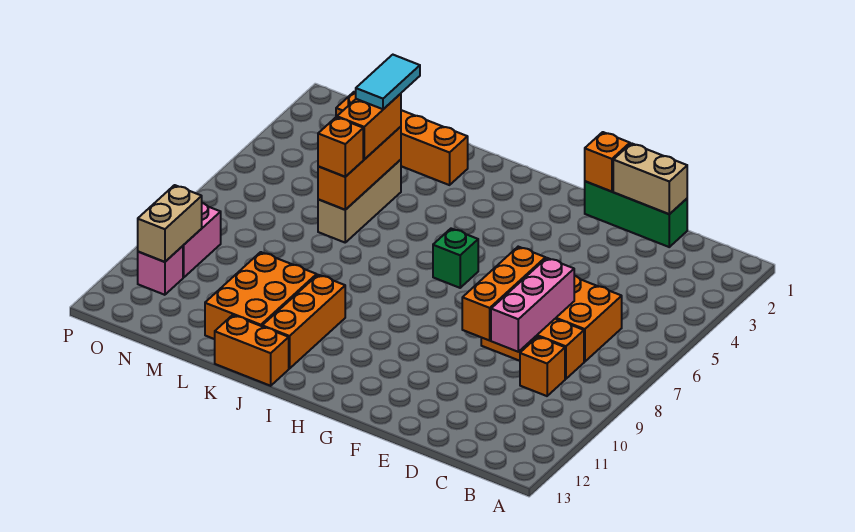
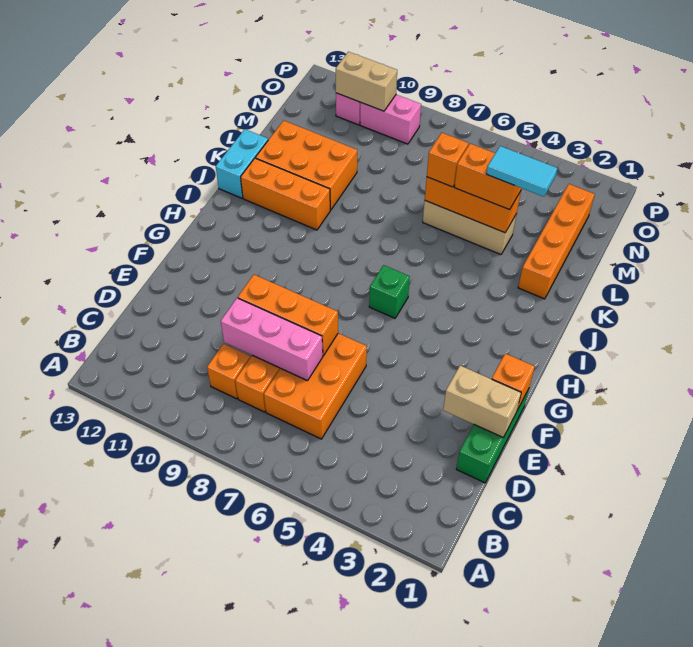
tan 1x2 brick [613,143,687,214] -> tan 1x2 brick turned to [443,366,521,438]
orange 1x2 brick [215,315,289,386] -> cyan 1x2 brick [216,129,268,198]

